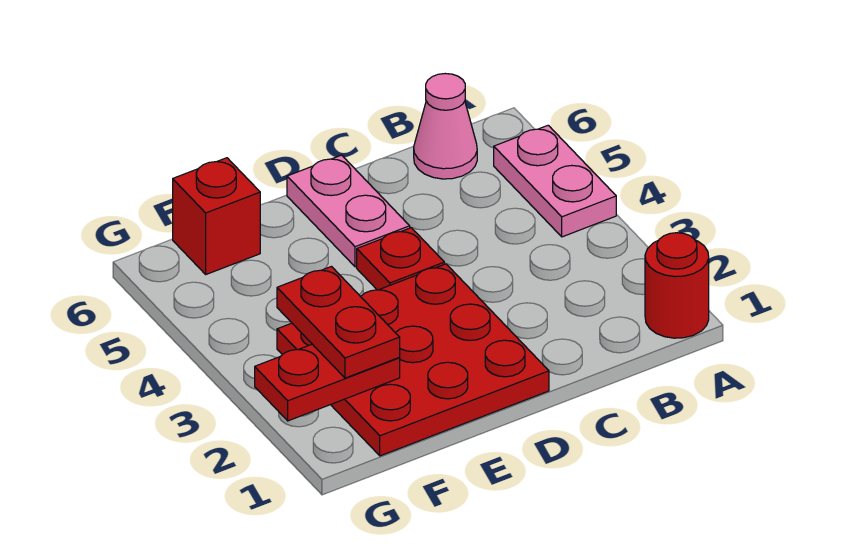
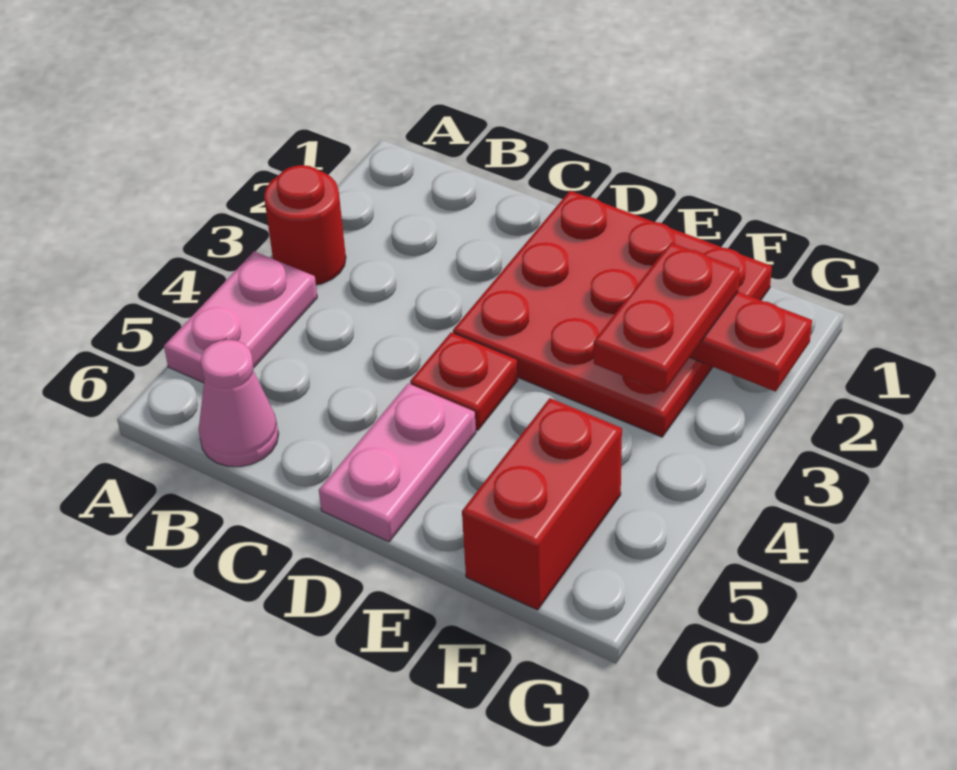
red 1x1 round brick [645,233,709,338] -> red 1x1 round brick moved to [264,165,346,285]
red 1x1 brick [173,158,260,274] -> red 1x2 brick [462,398,622,610]

